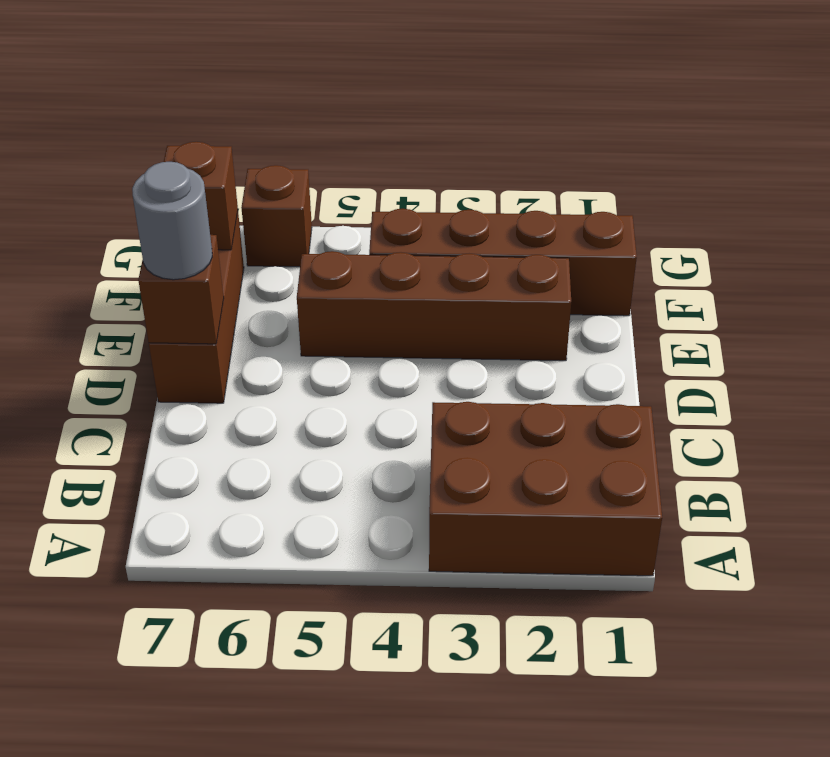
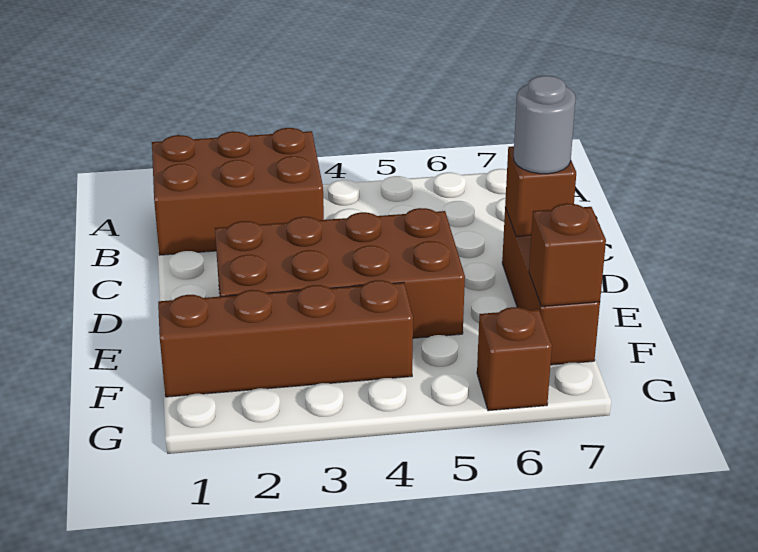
brown 1x4 brick [297,251,571,361] -> brown 2x4 brick [215,208,465,338]

